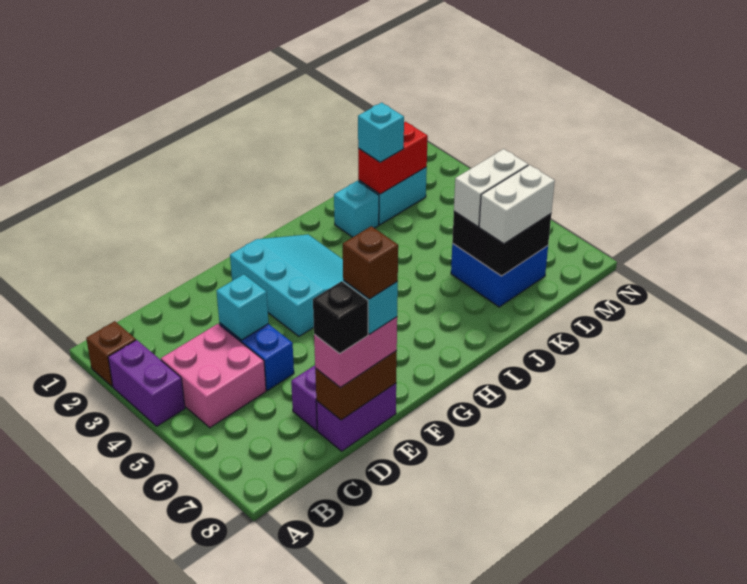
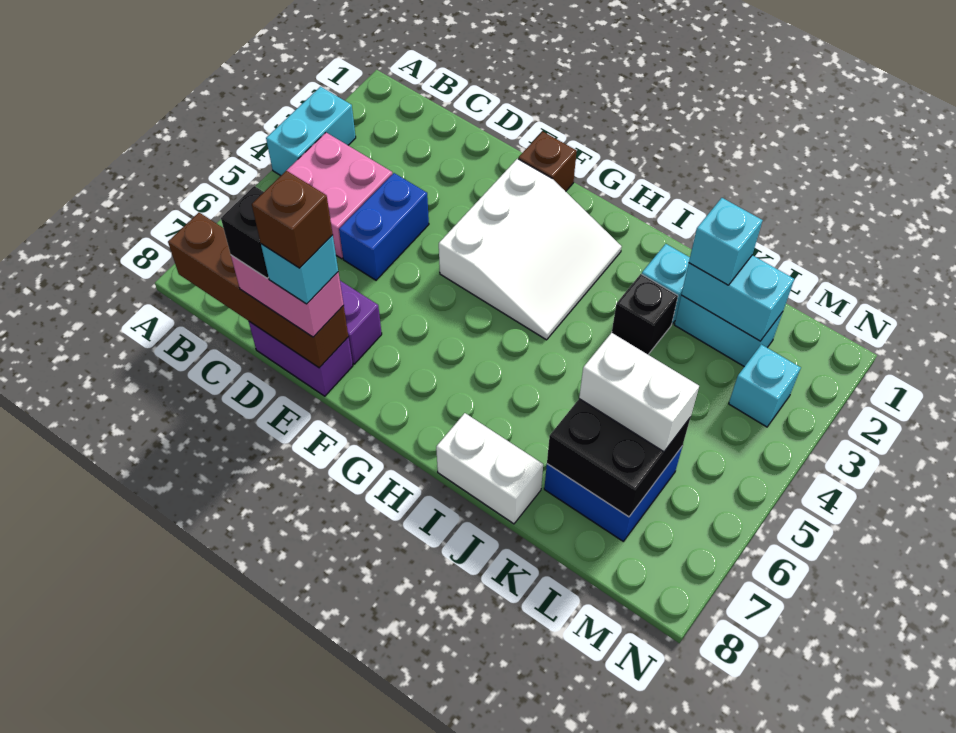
brown 1x1 brick [86,321,136,386] -> brown 1x1 brick moved to [518,131,576,191]
purple 1x2 brick [108,340,185,426] -> cyan 1x2 brick [266,87,356,176]
cyan 1x1 brick [217,274,269,340] -> cyan 1x1 brick moved to [729,344,801,427]
brown 1x2 brick [315,351,397,420] -> brown 1x4 brick [168,213,348,368]
cyan 3x3 slope [230,234,343,336] -> white 3x3 slope [439,159,622,340]
none -> black 1x1 brick [612,274,678,354]
red 1x2 brick [358,122,428,194] -> cyan 1x2 brick [681,255,794,341]
white 1x2 brick [479,165,555,244] -> white 1x2 brick moved to [436,413,543,524]

